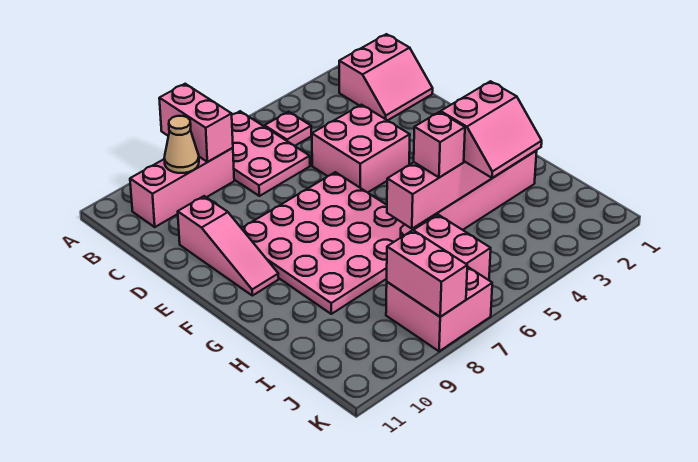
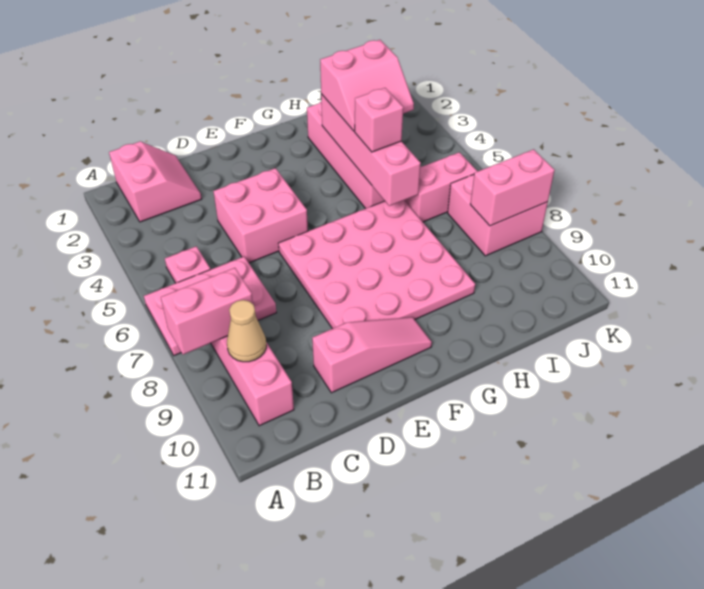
pink 2x2 slope [441,81,542,178] -> pink 2x2 slope turned to [320,40,414,131]

